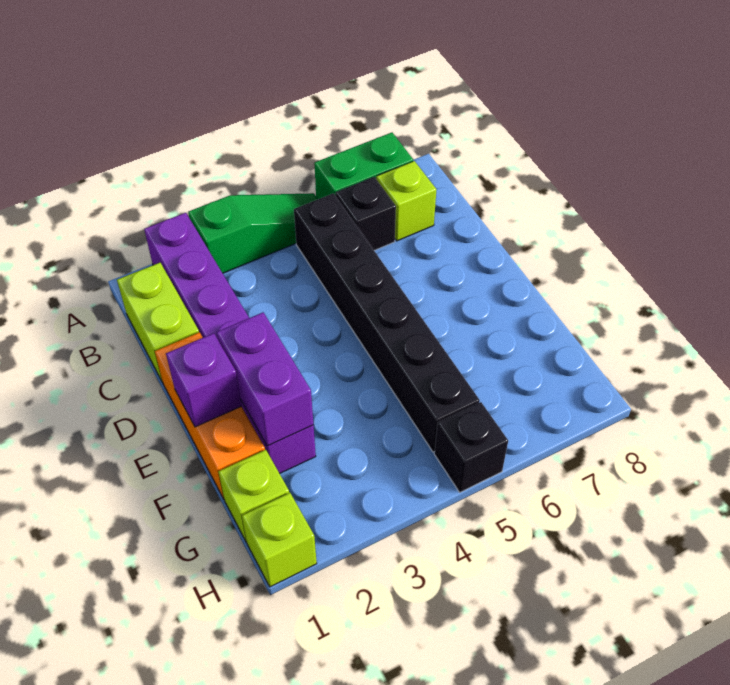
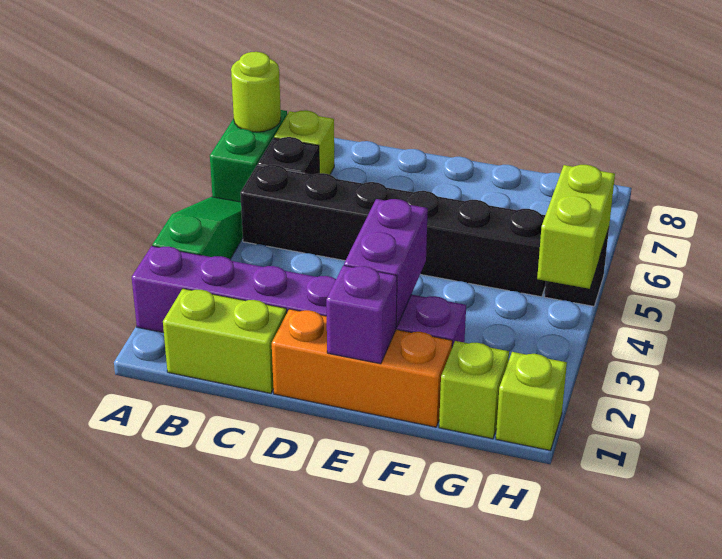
none -> lime 1x1 round brick [231,52,281,132]
purple 1x2 brick [217,313,313,446] -> purple 1x2 brick turned to [344,199,428,327]
none -> lime 1x2 brick [537,165,615,289]

